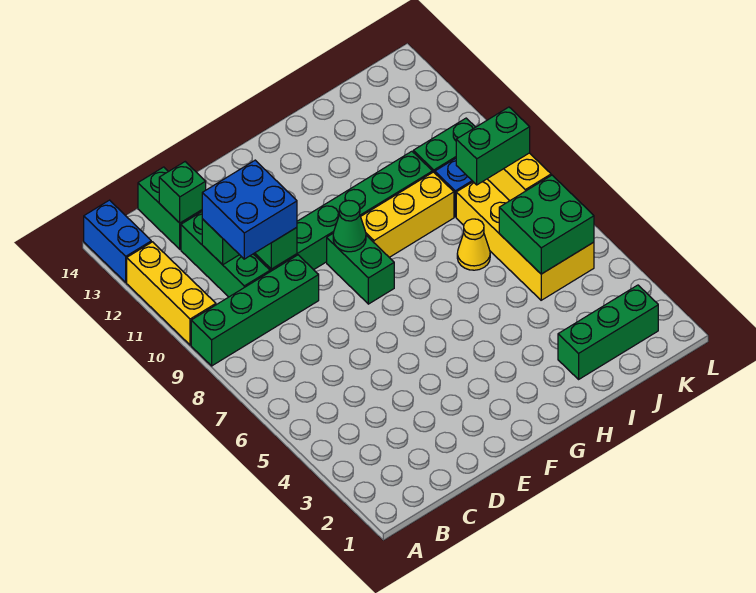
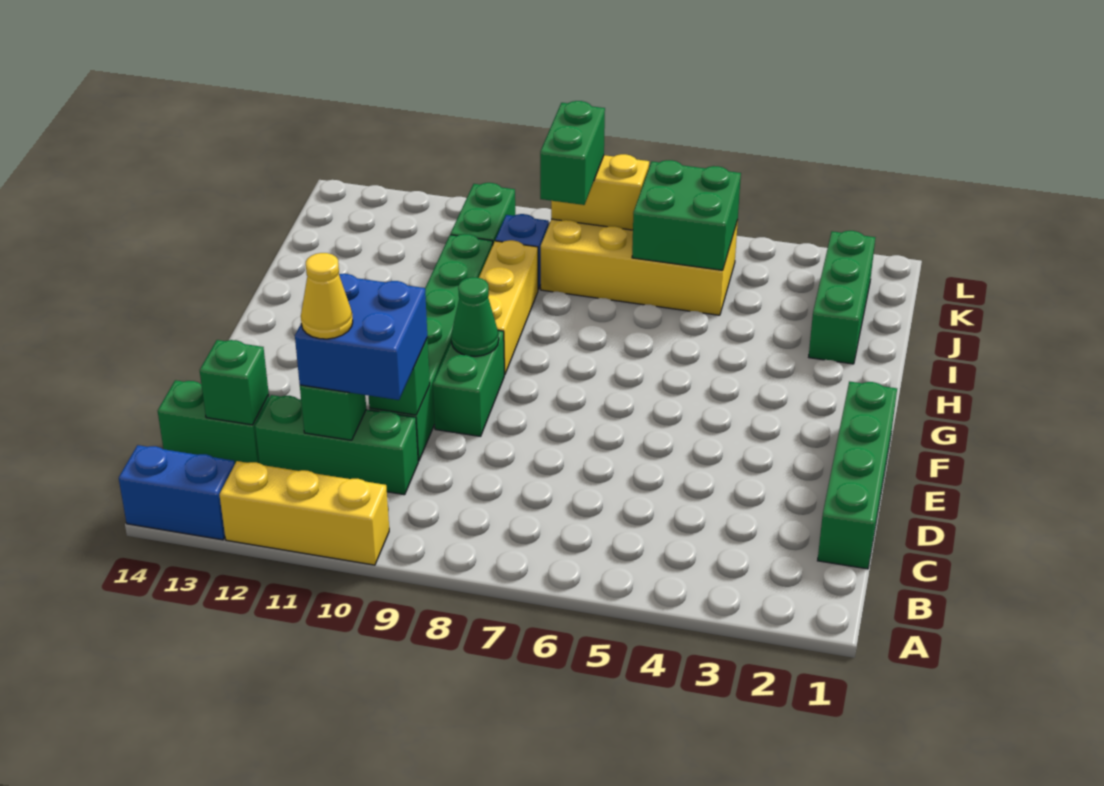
green 1x4 brick [191,255,319,366] -> green 1x4 brick moved to [818,381,897,569]
green 1x2 brick [327,234,394,304] -> green 1x2 brick turned to [433,331,504,436]
yellow 1x1 cone [457,219,490,270] -> yellow 1x1 cone moved to [301,253,353,339]

